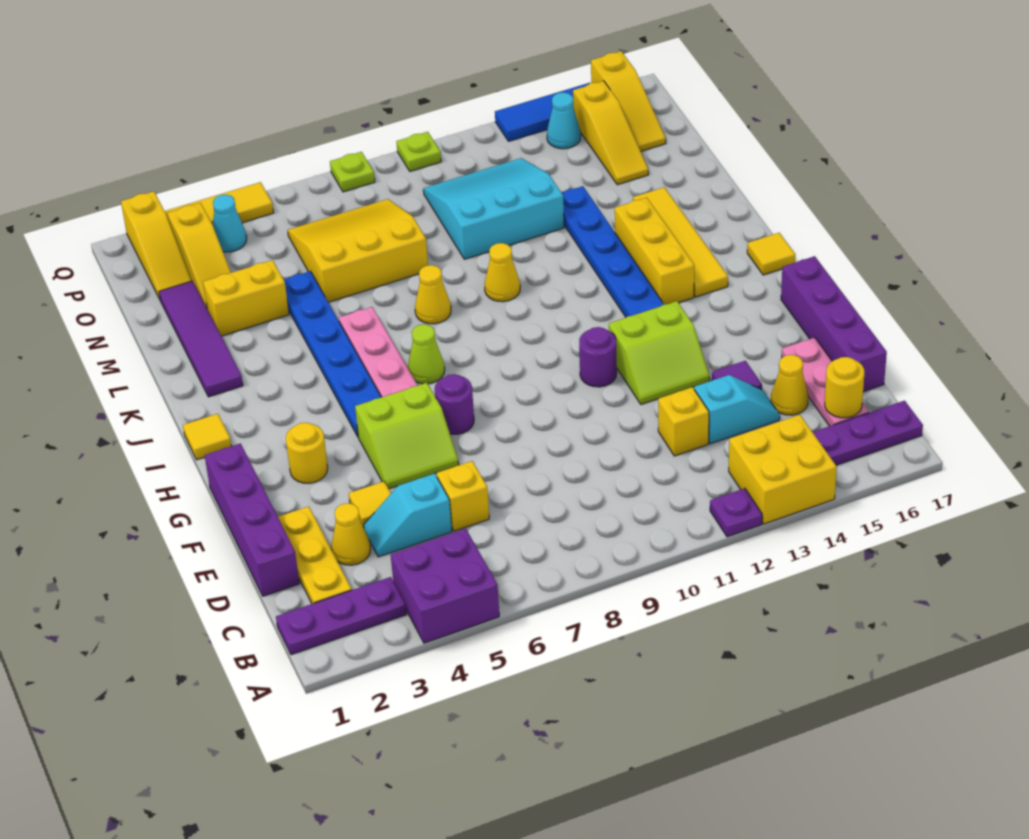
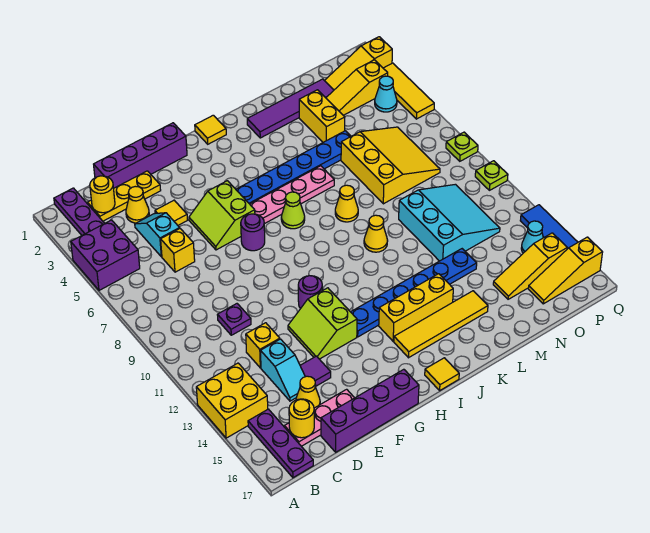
purple 1x1 plate [710,488,762,537] -> purple 1x1 plate moved to [218,304,251,335]
yellow 1x1 round brick [286,423,328,483] -> yellow 1x1 round brick moved to [90,176,115,213]

